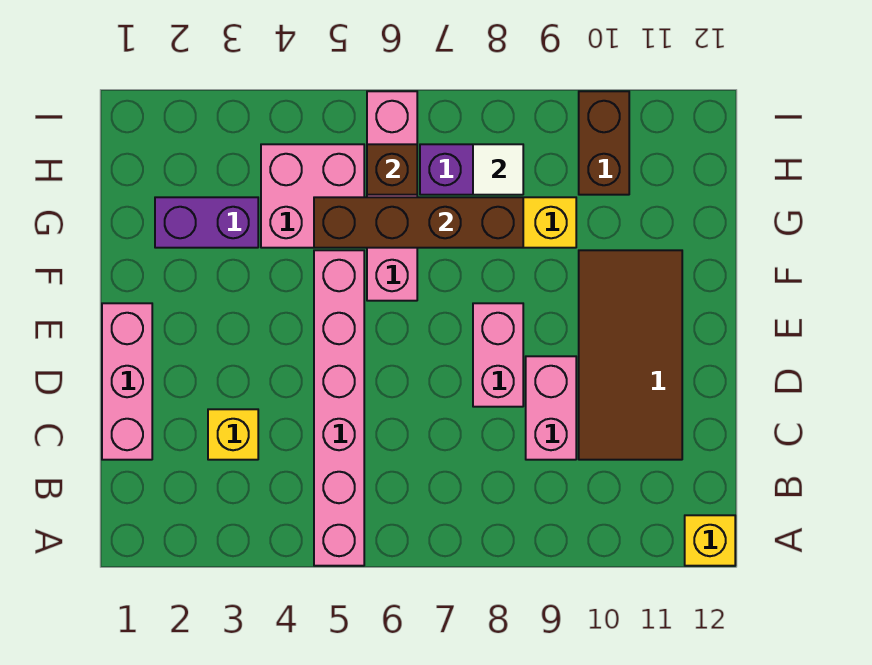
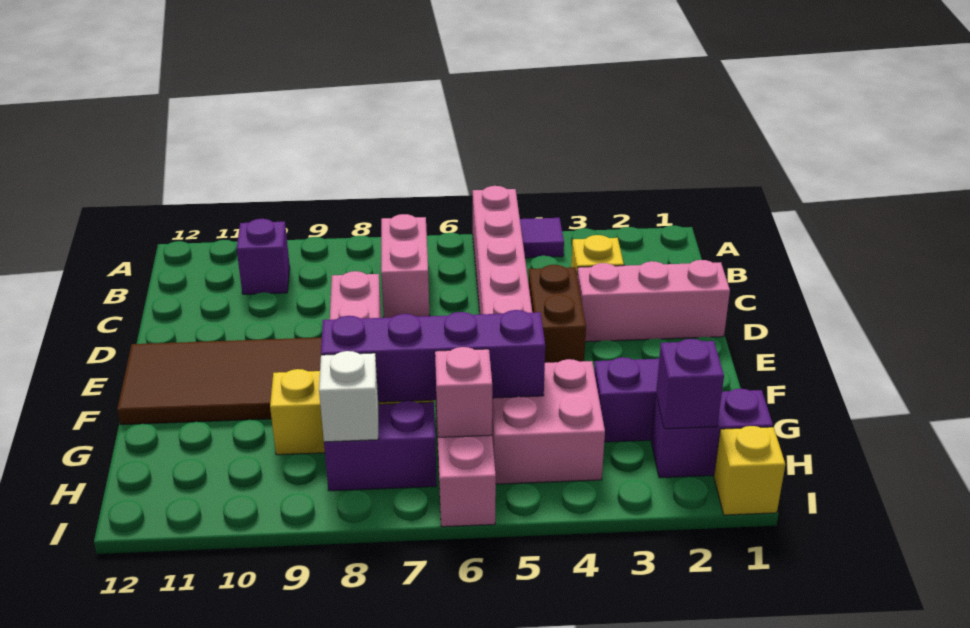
none -> purple 1x1 tile [520,218,564,258]
yellow 1x1 brick [685,515,735,566] -> yellow 1x1 brick moved to [714,426,785,515]
none -> purple 1x1 brick [237,219,290,294]
pink 1x3 brick [102,303,152,460] -> pink 1x3 brick turned to [577,260,730,342]
pink 1x2 brick [526,356,576,460] -> pink 1x2 brick moved to [381,214,430,318]
brown 2x4 tile [579,250,682,460] -> brown 2x4 tile turned to [117,337,322,425]
brown 1x4 brick [314,197,523,248] -> purple 1x4 brick [321,310,545,402]
none -> purple 1x2 brick [651,389,773,478]
none -> purple 1x1 brick [656,339,724,429]
brown 1x1 brick [367,144,417,195] -> pink 1x1 brick [435,347,492,437]
white 1x1 tile [473,144,523,195] -> white 1x1 brick [319,351,378,442]
brown 1x2 brick [579,91,629,195] -> brown 1x2 brick moved to [528,265,586,363]

